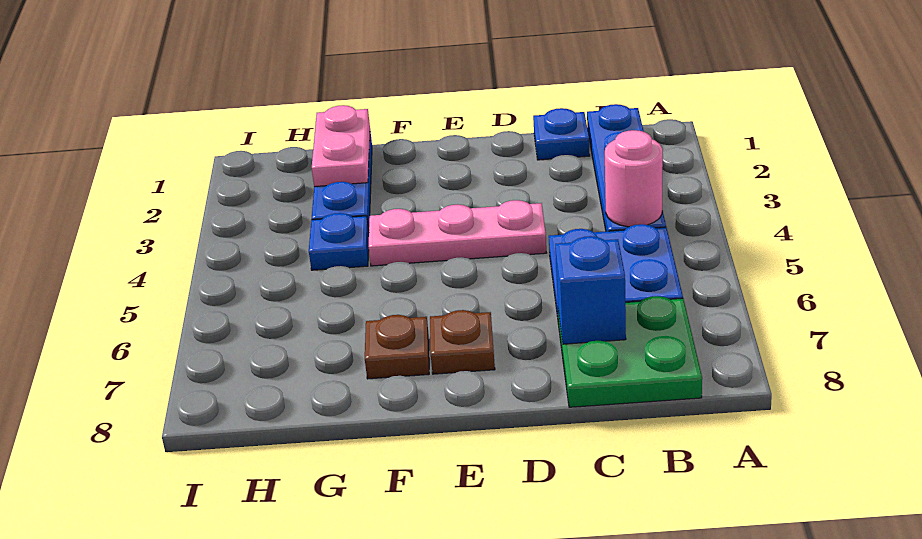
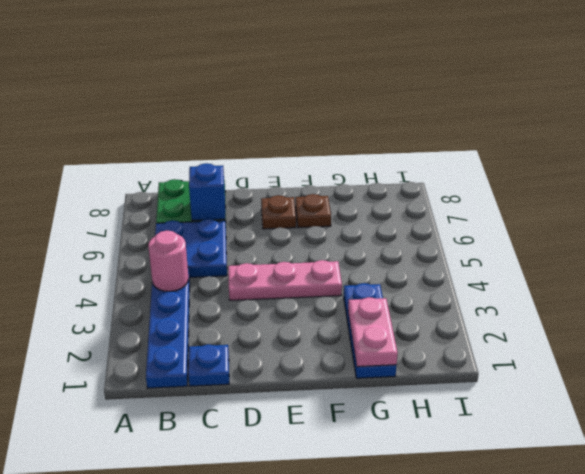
blue 1x1 plate [309,213,369,270] -> none

